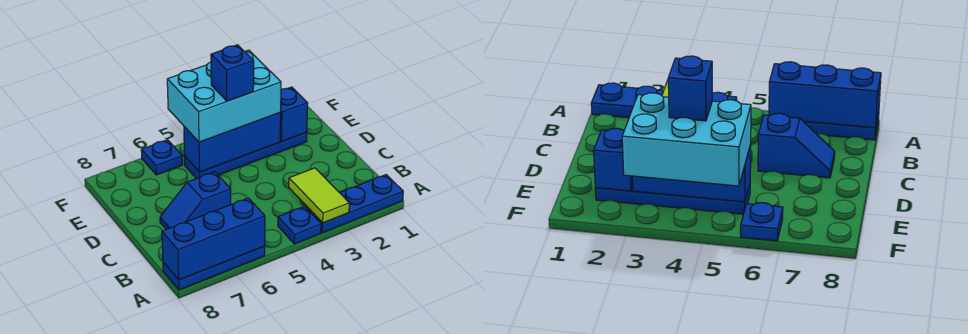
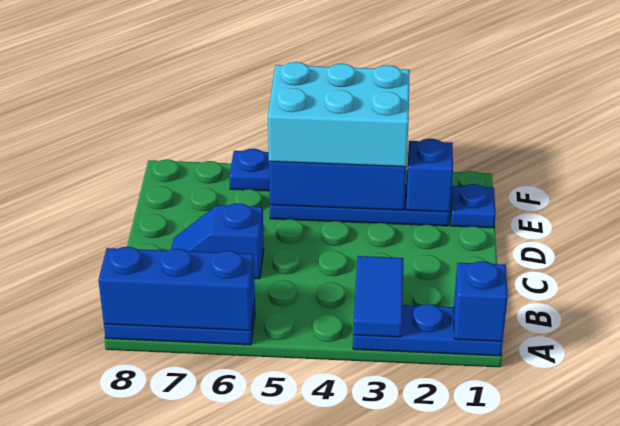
lime 1x2 tile [289,168,349,223] -> blue 1x2 tile [353,256,403,337]
blue 1x1 plate [278,206,321,244] -> blue 1x1 plate moved to [450,184,496,228]
blue 1x1 brick [211,45,254,101] -> blue 1x1 brick moved to [454,261,508,341]

